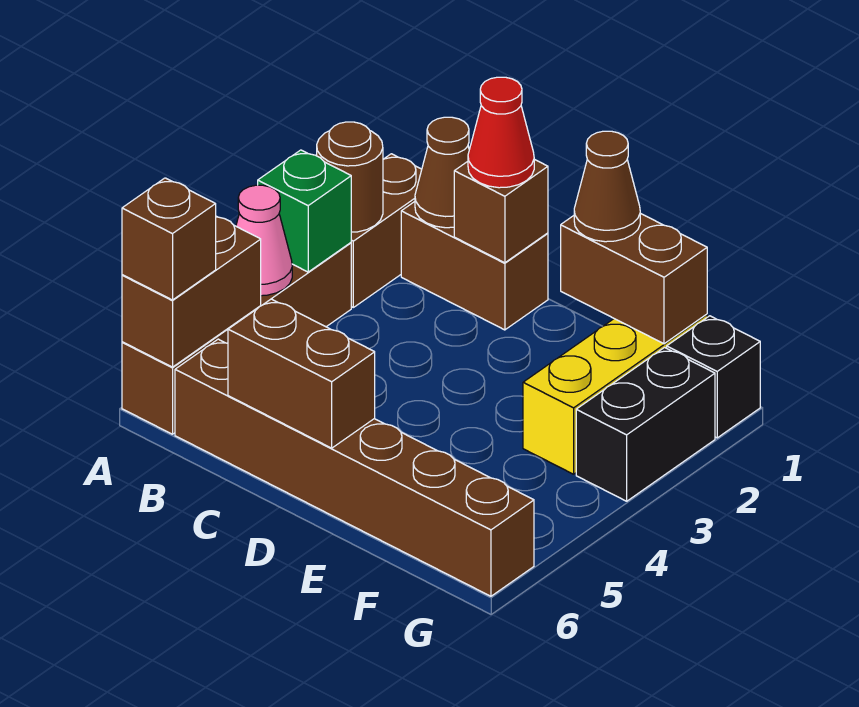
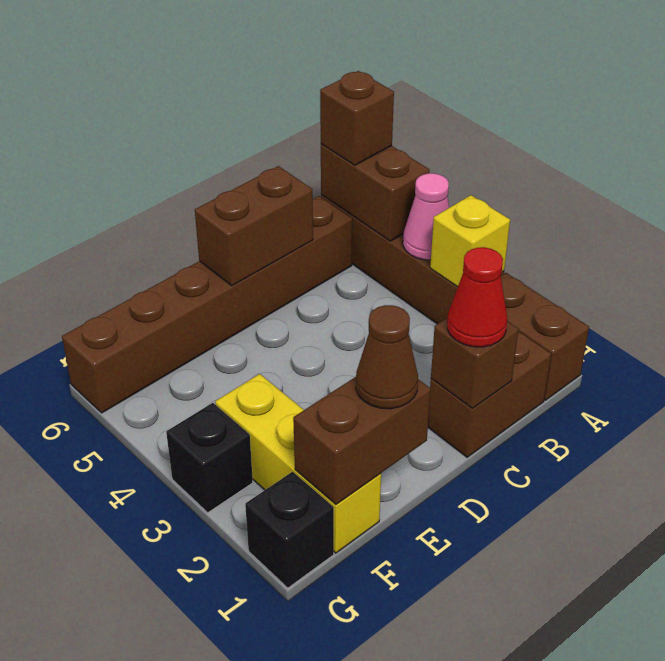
brown 1x1 round brick [317,122,383,232] -> none
green 1x1 brick [258,150,351,272] -> yellow 1x1 brick [430,195,510,287]
brown 1x1 cone [415,117,469,228] -> none
black 1x2 brick [576,348,715,501] -> black 1x1 brick [166,403,253,513]

